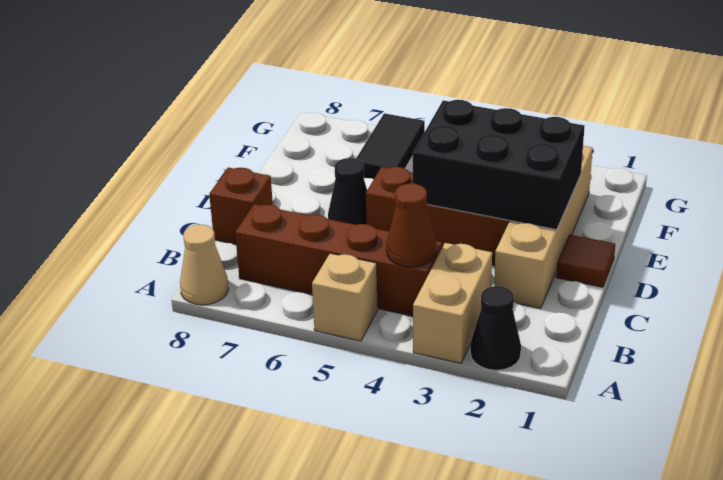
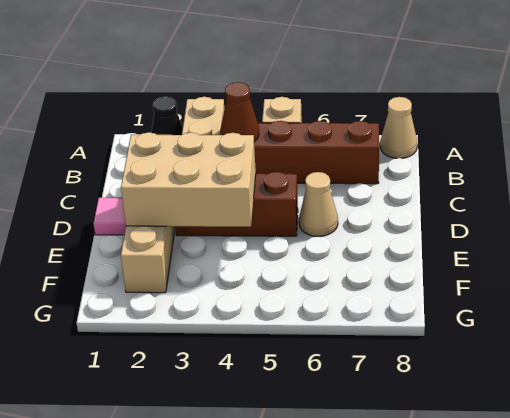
brown 1x1 brick [209,168,273,244] -> none
brown 1x1 tile [556,235,615,287] -> pink 1x1 tile [93,198,126,235]
black 2x3 brick [413,100,585,230] -> tan 2x3 brick [121,132,256,227]
black 1x1 cone [328,158,367,225] -> tan 1x1 cone [299,172,338,237]
black 1x2 tile [356,113,425,179] -> none

